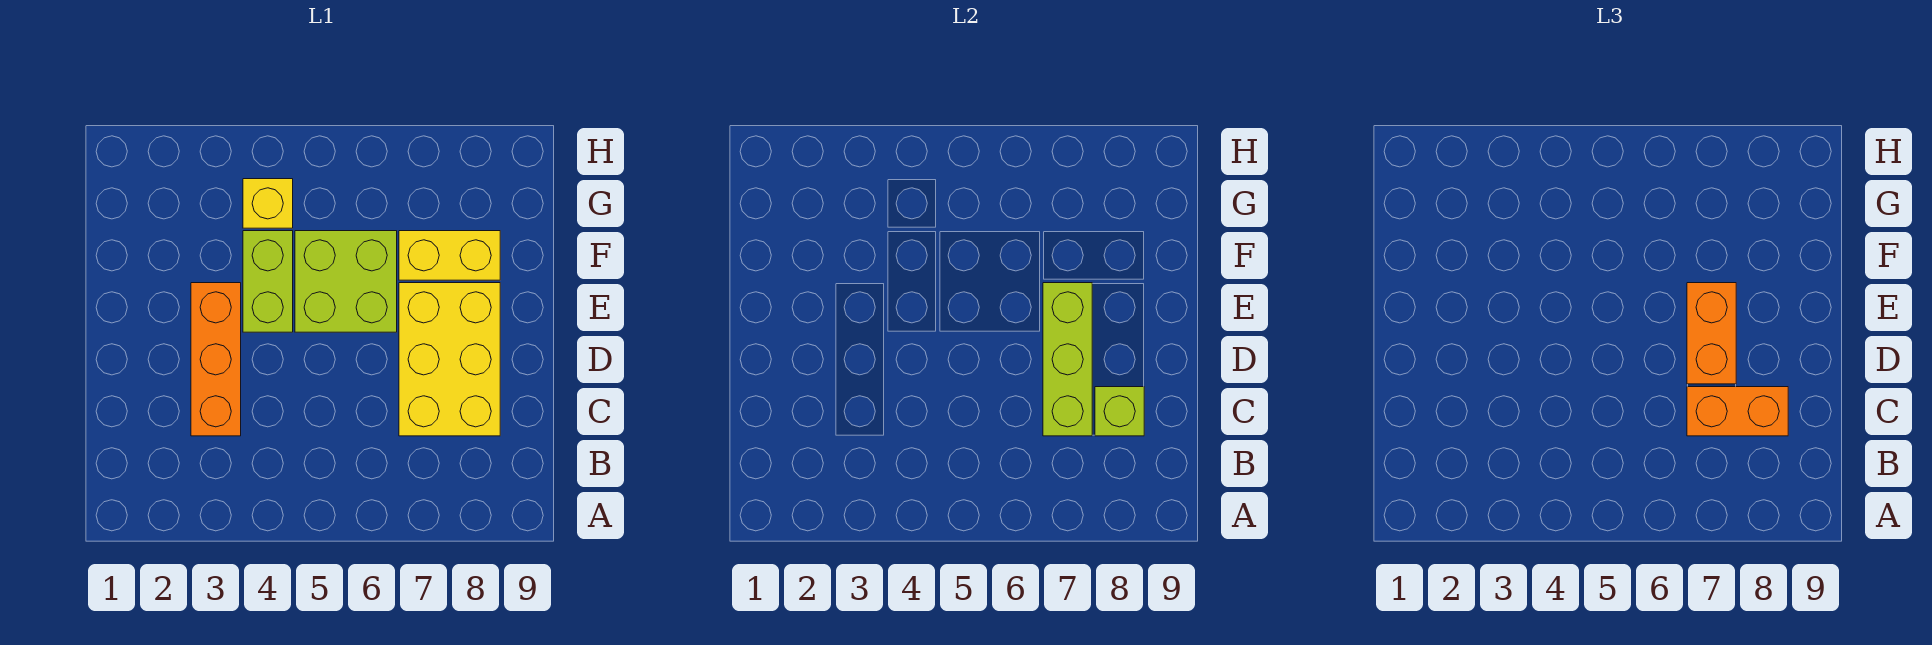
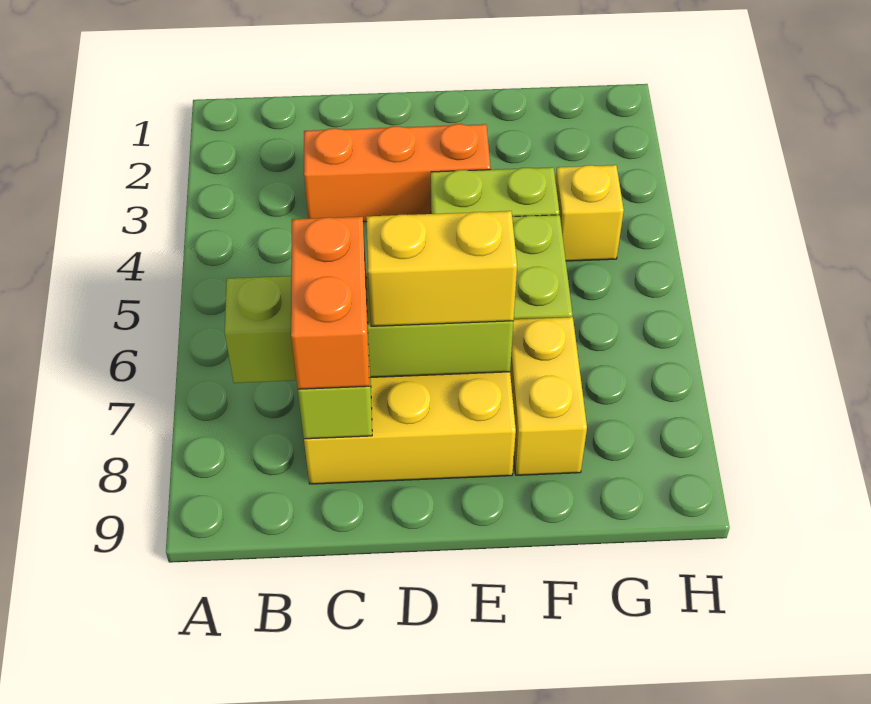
lime 1x3 brick [1043,283,1092,436] -> lime 1x4 brick [225,273,513,383]
orange 1x2 brick [1687,283,1736,384] -> yellow 1x2 brick [366,211,517,326]

